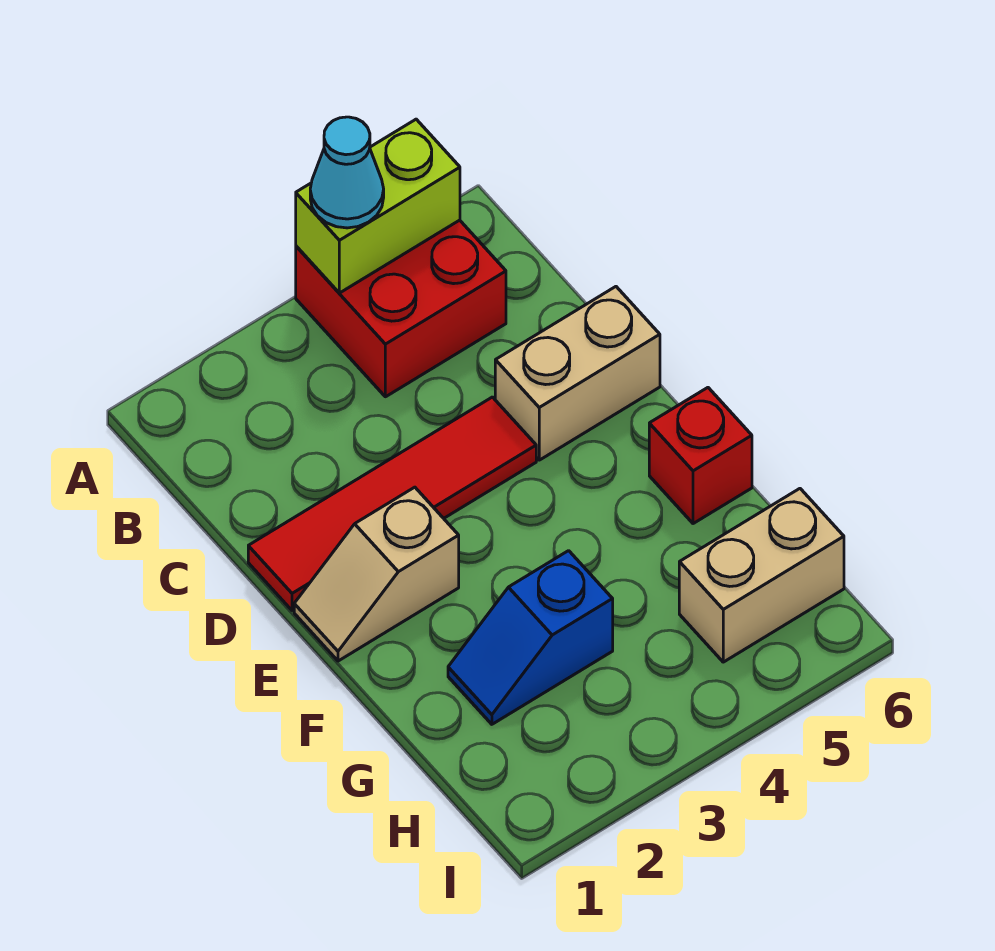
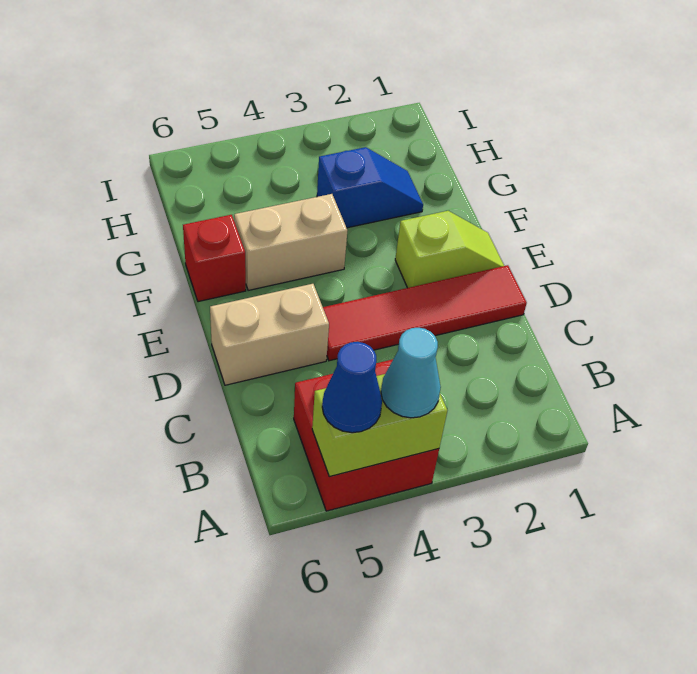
none -> blue 1x1 cone [322,342,382,433]
tan 1x2 slope [294,487,459,661] -> lime 1x2 slope [395,211,504,288]
tan 1x2 brick [679,489,844,662] -> tan 1x2 brick moved to [234,194,347,291]

